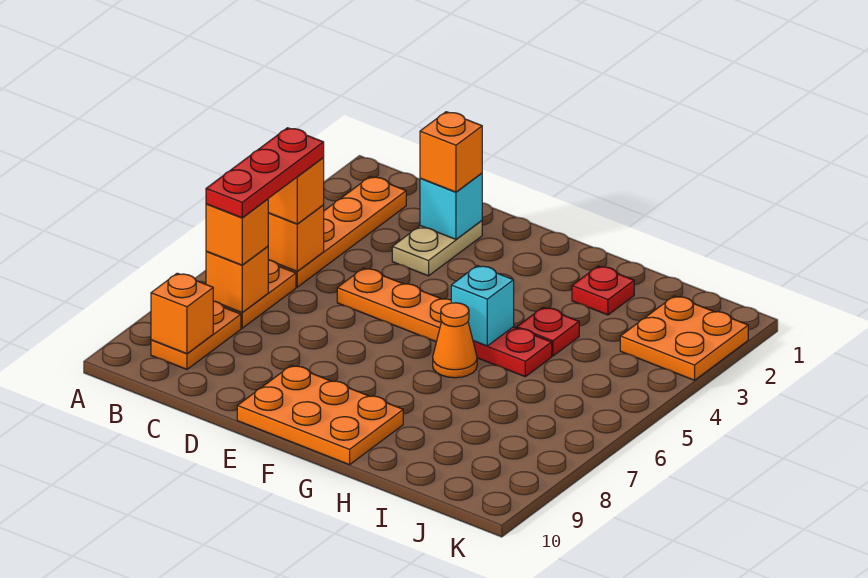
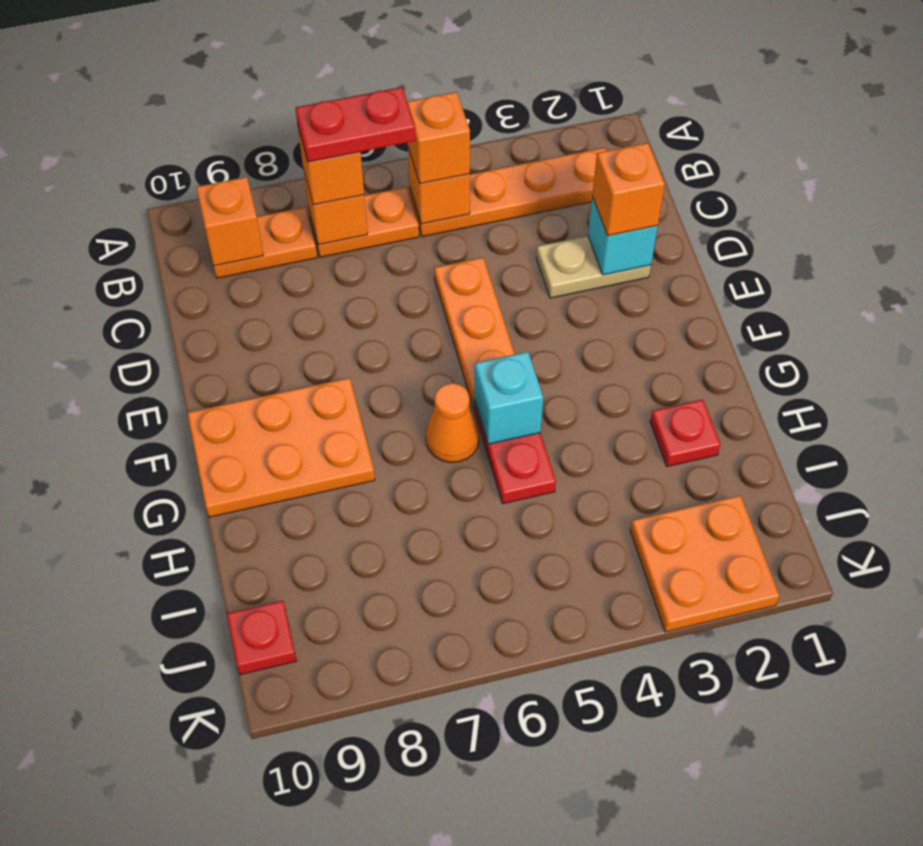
red 1x3 plate [206,128,324,218] -> red 1x2 plate [295,87,416,162]
orange 2x3 plate [237,365,403,465] -> orange 2x3 plate turned to [187,378,375,517]
red 1x1 plate [517,307,579,356] -> red 1x1 plate moved to [227,601,296,675]

